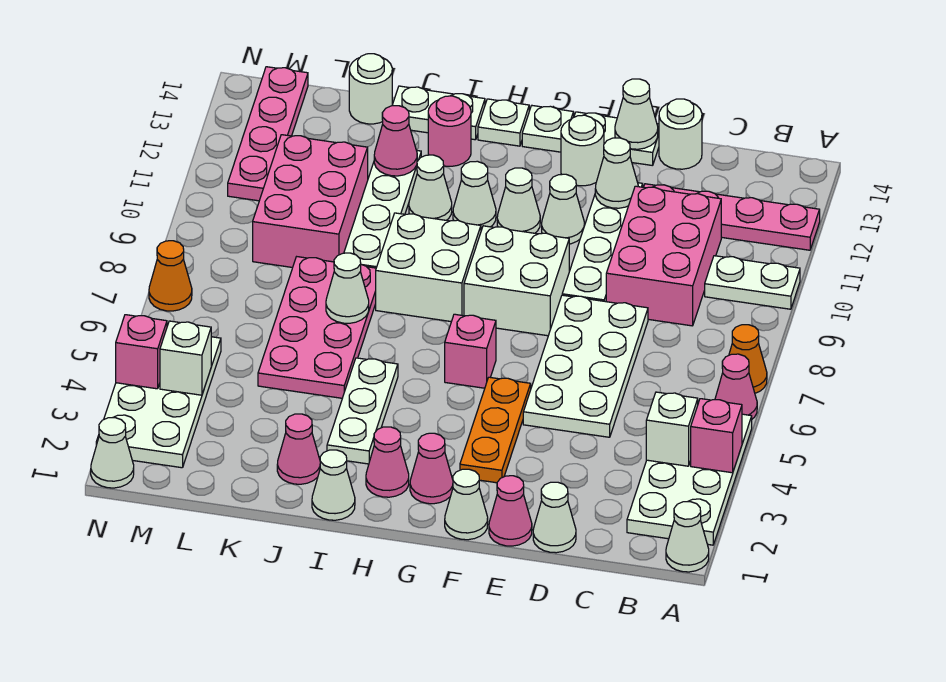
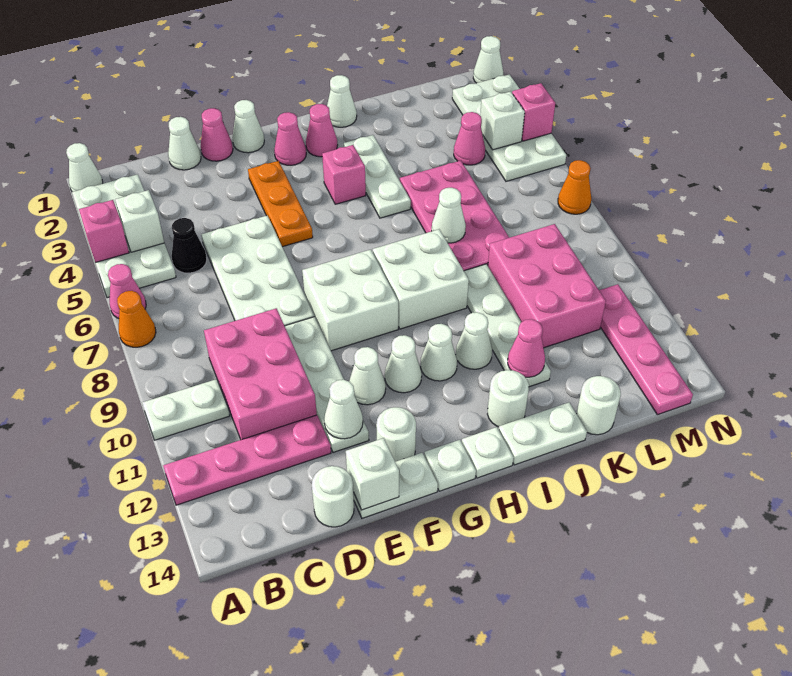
none -> black 1x1 cone [172,218,207,273]
white 1x1 cone [615,79,658,149] -> white 1x1 brick [346,438,399,510]
pink 1x1 brick [445,314,496,388] -> pink 1x1 brick moved to [322,145,366,204]
pink 1x1 round brick [428,96,471,166] -> white 1x1 round brick [488,370,529,427]
pink 1x1 cone [277,414,320,484] -> pink 1x1 cone moved to [454,112,485,165]

